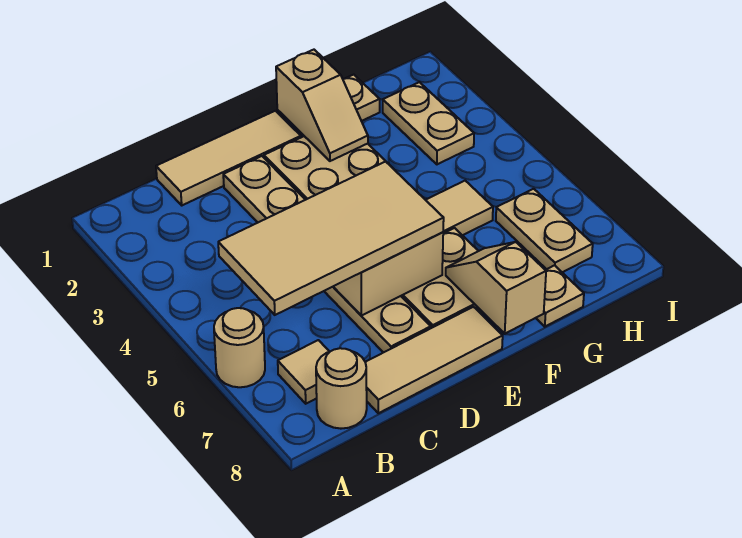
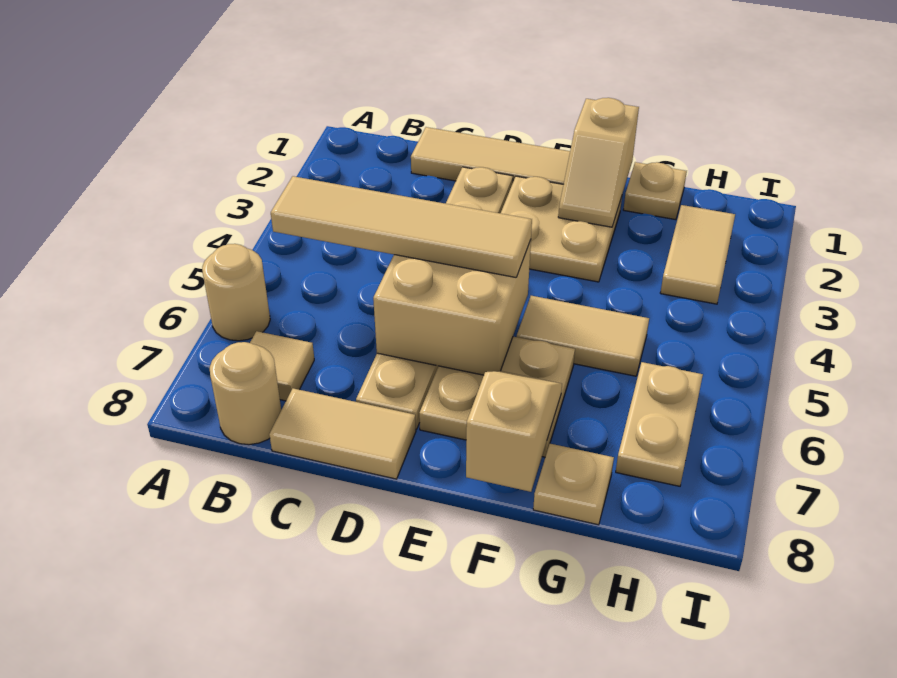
tan 2x4 tile [218,162,444,315] -> tan 1x4 tile [271,176,532,277]
tan 1x3 tile [365,307,503,413] -> tan 1x2 tile [269,388,416,479]
tan 1x2 plate [383,82,474,164] -> tan 1x2 tile [660,205,735,304]

